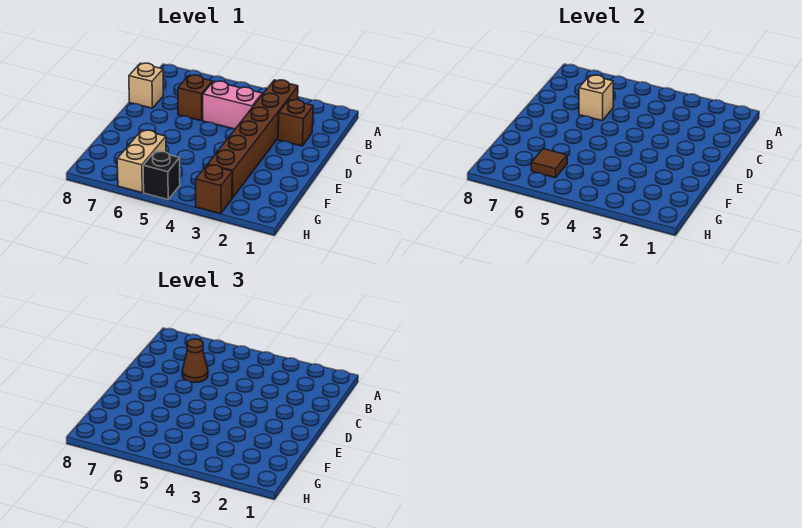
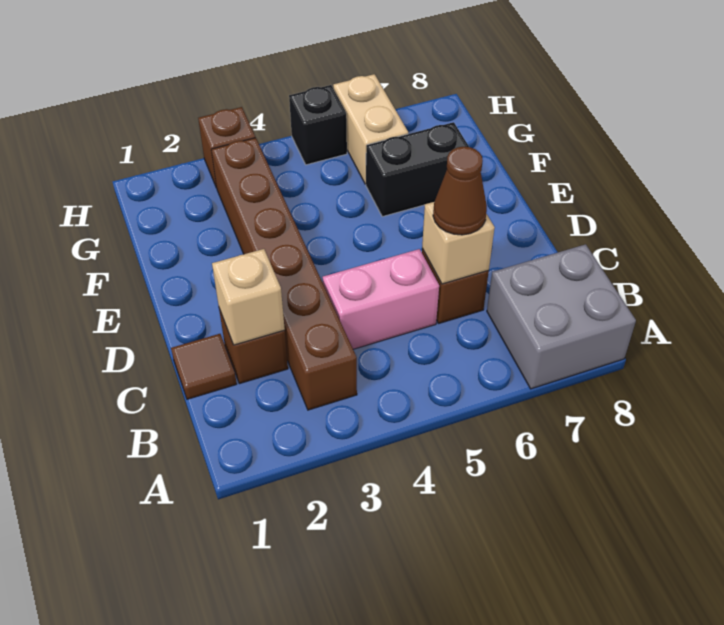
none -> grey 2x2 brick [487,244,636,389]
tan 1x1 brick [129,63,163,108] -> tan 1x1 brick moved to [212,249,285,345]
none -> black 1x2 brick [366,122,469,217]
brown 1x1 tile [531,149,567,178] -> brown 1x1 tile moved to [171,334,237,399]

